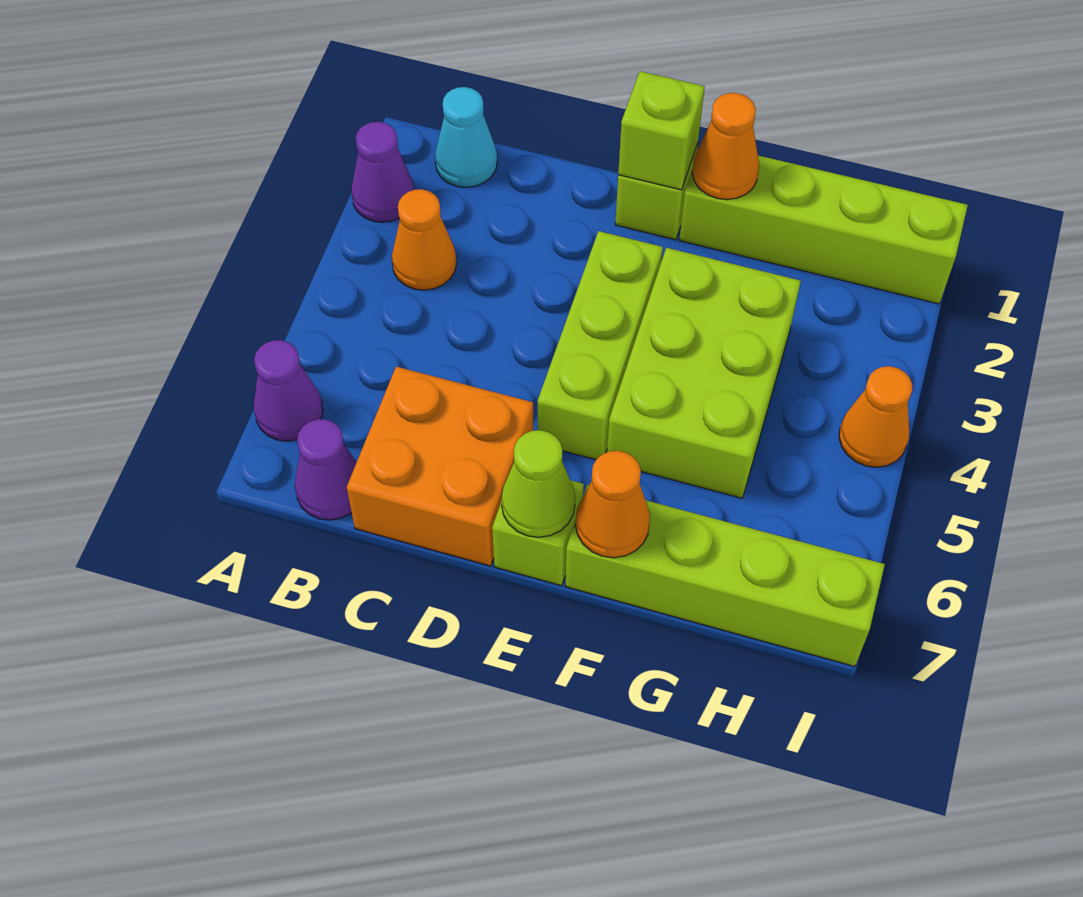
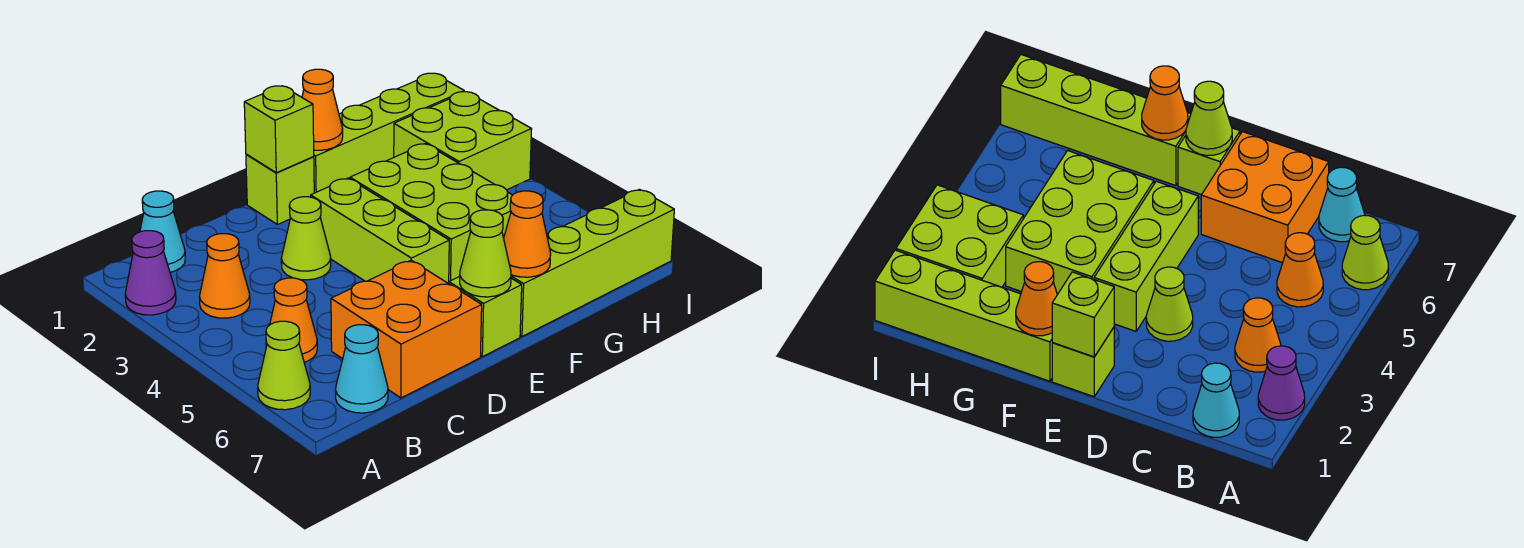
purple 1x1 cone [254,340,323,441] -> lime 1x1 cone [258,321,310,410]
purple 1x1 cone [295,419,357,520] -> cyan 1x1 cone [335,325,388,413]
none -> lime 1x1 cone [281,197,331,280]
none -> lime 2x2 brick [394,92,532,190]
orange 1x1 cone [839,366,912,467] -> orange 1x1 cone moved to [266,278,317,362]

